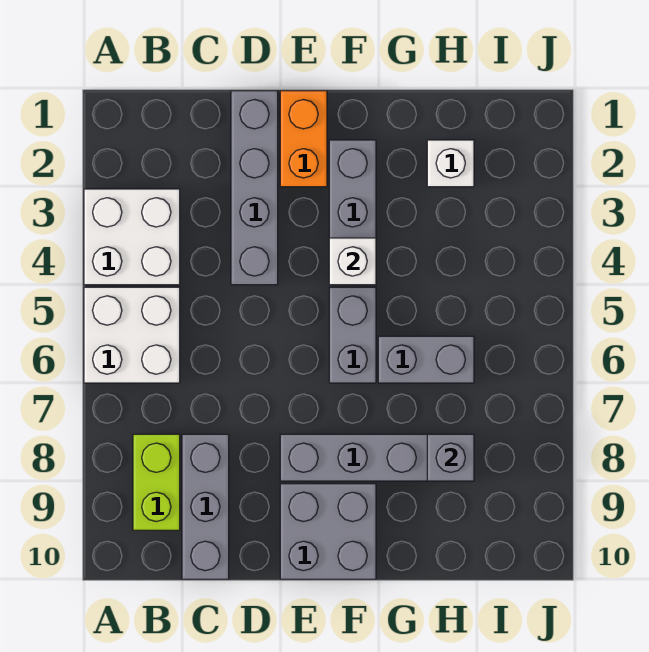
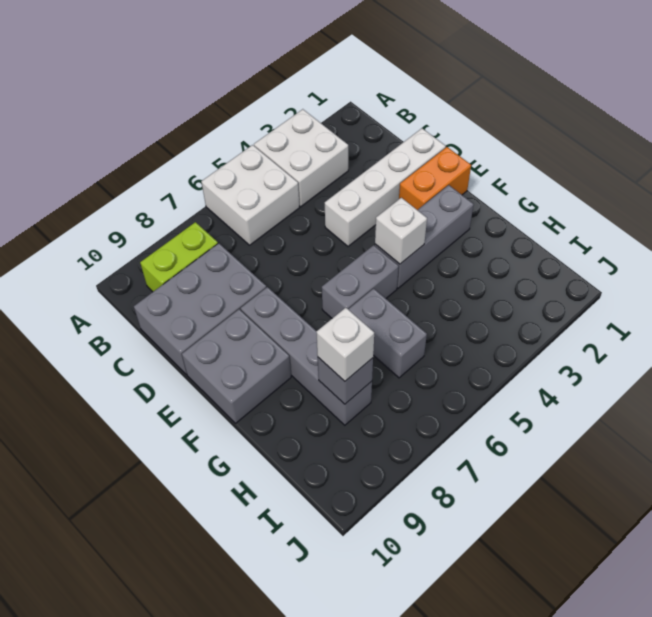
grey 1x3 brick [182,434,229,579] -> grey 2x3 brick [134,243,266,374]
grey 1x4 brick [231,91,278,285] -> white 1x4 brick [325,128,446,246]
white 1x1 brick [427,140,474,187] -> white 1x1 brick moved to [316,308,374,381]

